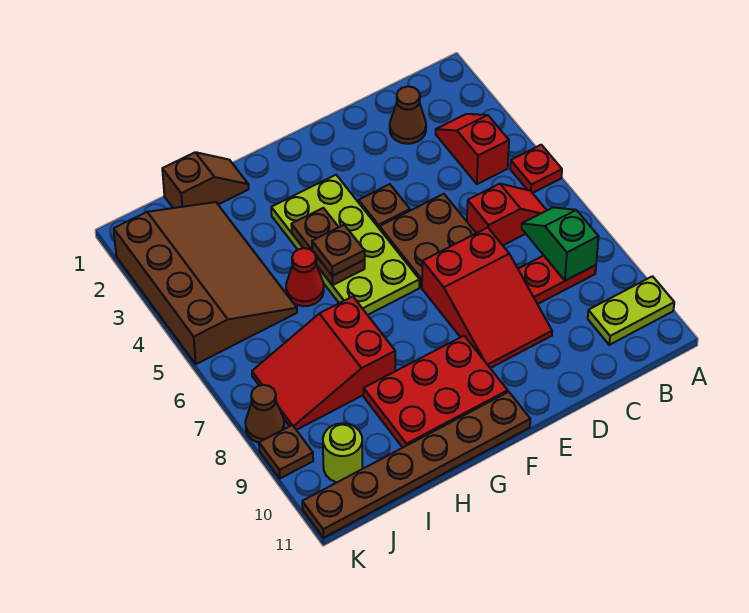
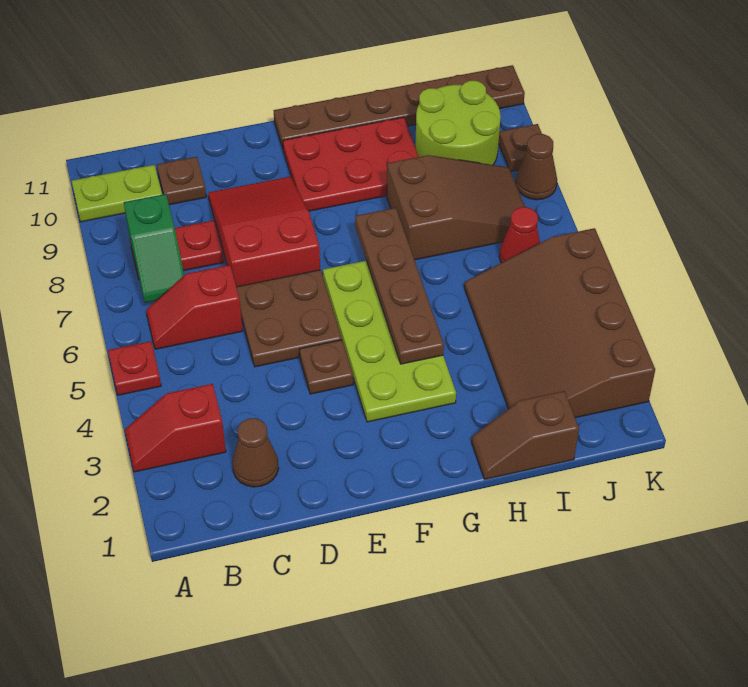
red 1x2 slope [436,114,509,184] -> red 1x2 slope turned to [125,384,226,472]
brown 1x2 plate [291,208,365,285] -> brown 1x4 plate [355,208,444,364]
brown 1x1 plate [312,225,365,276] -> brown 1x1 plate moved to [157,157,206,205]
red 1x1 cone [286,248,324,306] -> red 1x1 cone moved to [500,207,540,263]
red 2x3 slope [252,297,395,430] -> brown 2x3 slope [387,155,525,260]
lime 1x1 round brick [323,423,362,482] -> lime 2x2 round brick [415,81,501,165]

